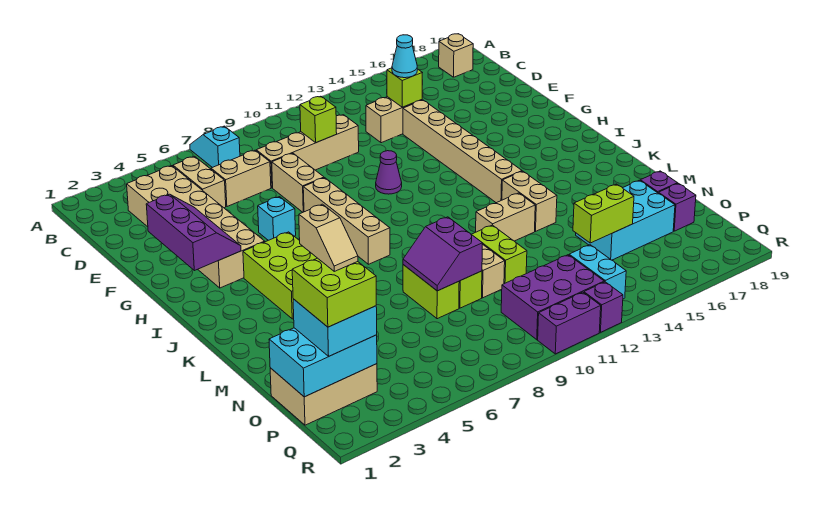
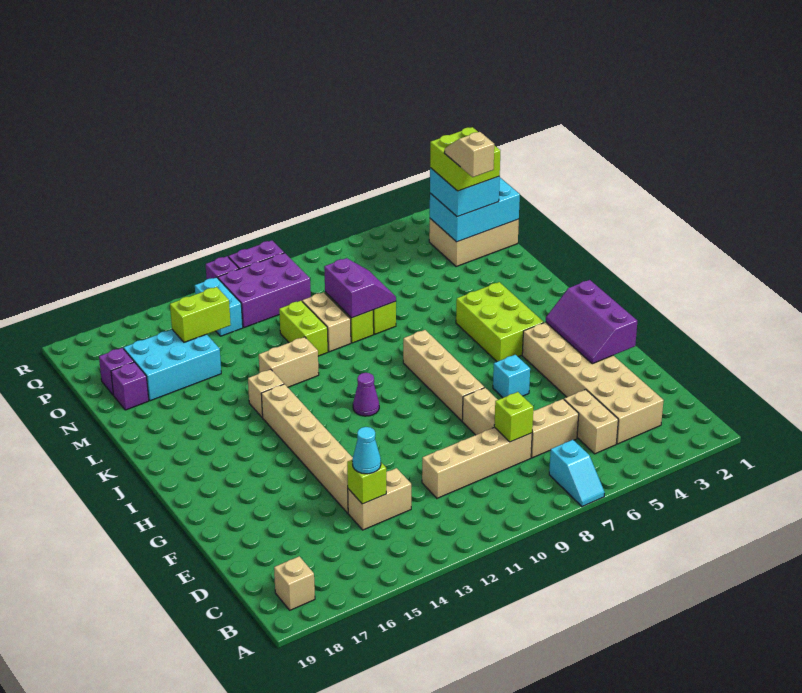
lime 1x1 brick [300,96,337,143] -> lime 1x1 brick moved to [494,392,533,442]
purple 1x1 cone [376,151,402,194] -> purple 1x1 cone moved to [353,373,379,416]
tan 1x2 brick [502,171,557,231] -> tan 1x1 brick [248,369,284,417]

